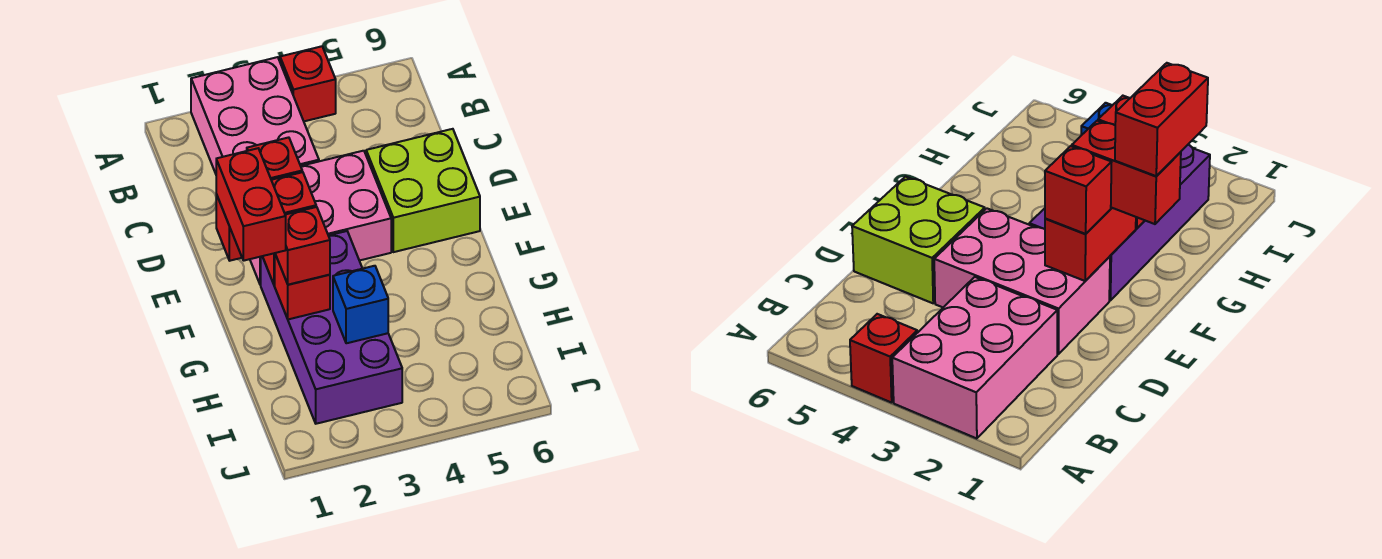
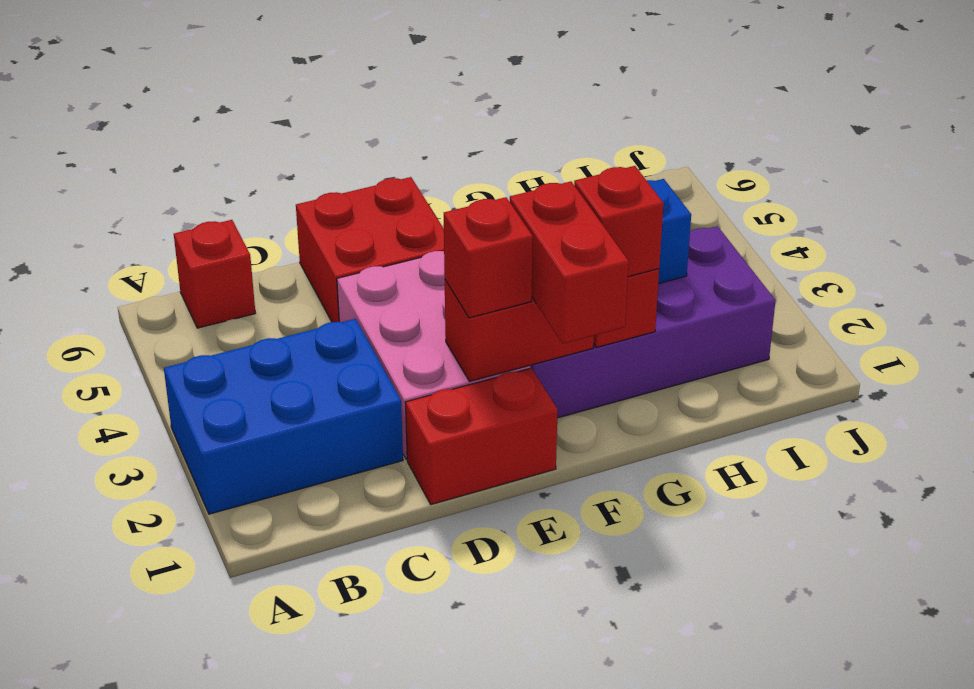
pink 2x3 brick [191,57,319,174] -> blue 2x3 brick [164,319,403,514]
red 1x1 brick [280,46,336,121] -> red 1x1 brick moved to [174,220,255,328]
lime 2x2 brick [366,129,480,252] -> red 2x2 brick [296,177,444,322]
red 1x2 brick [216,148,286,261] -> red 1x2 brick moved to [405,368,558,505]

